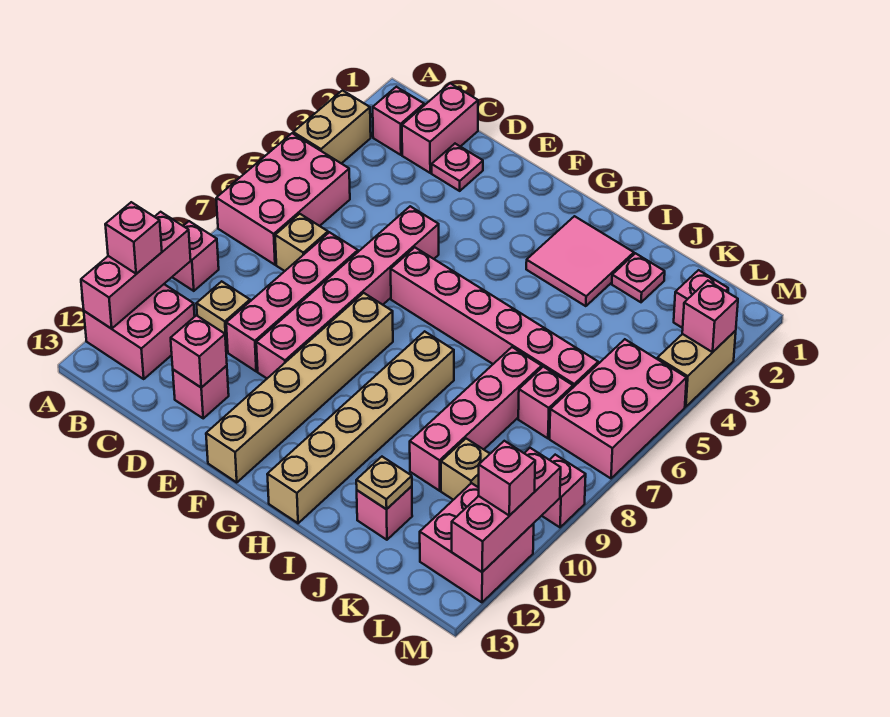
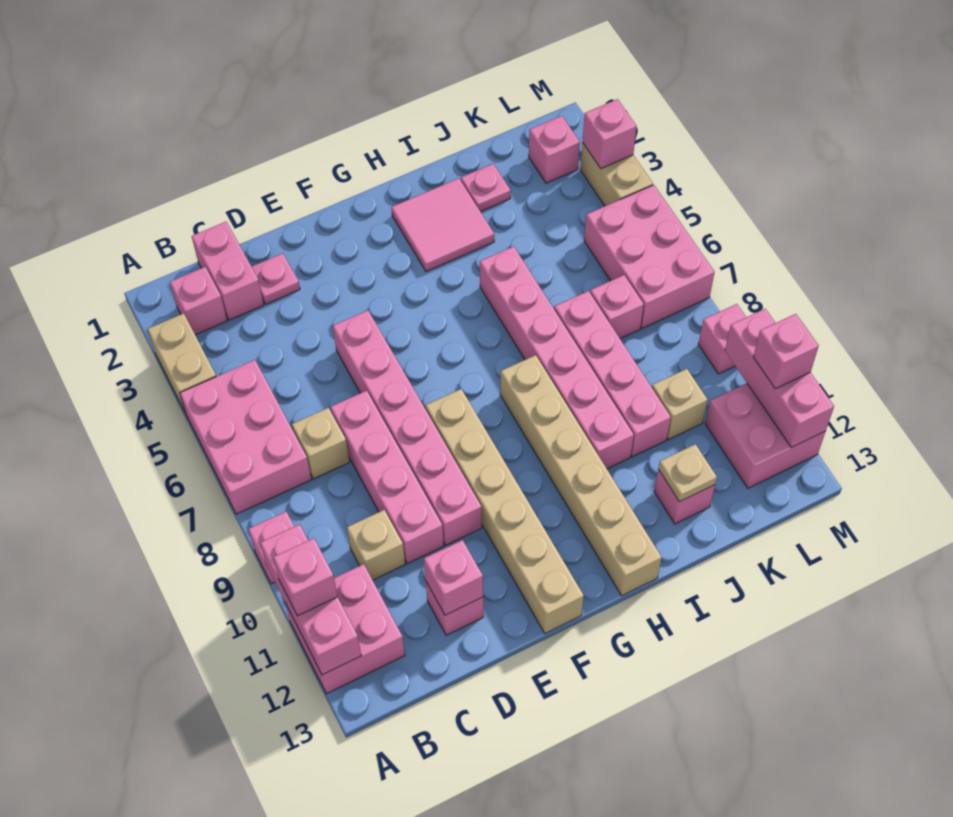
pink 1x6 brick [391,248,598,387] -> pink 1x6 brick turned to [480,246,634,469]

